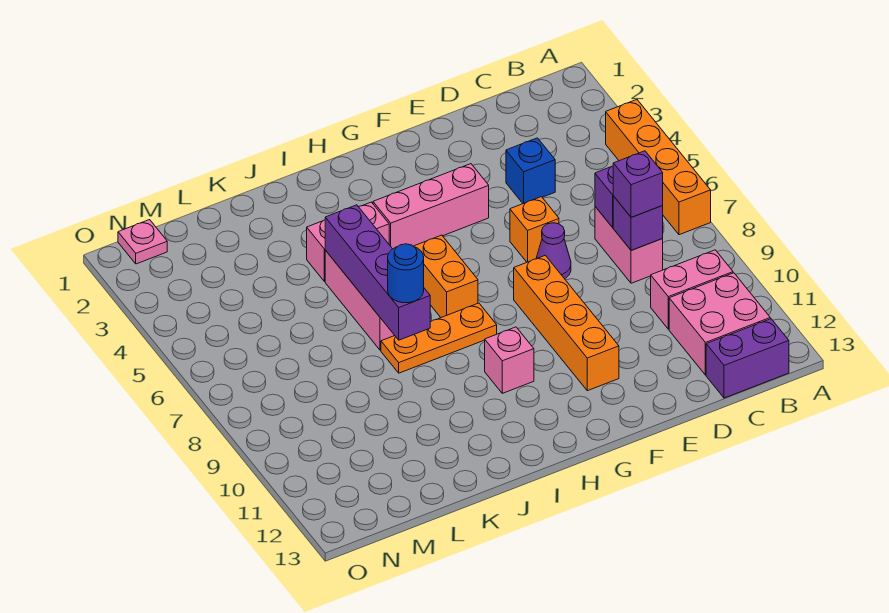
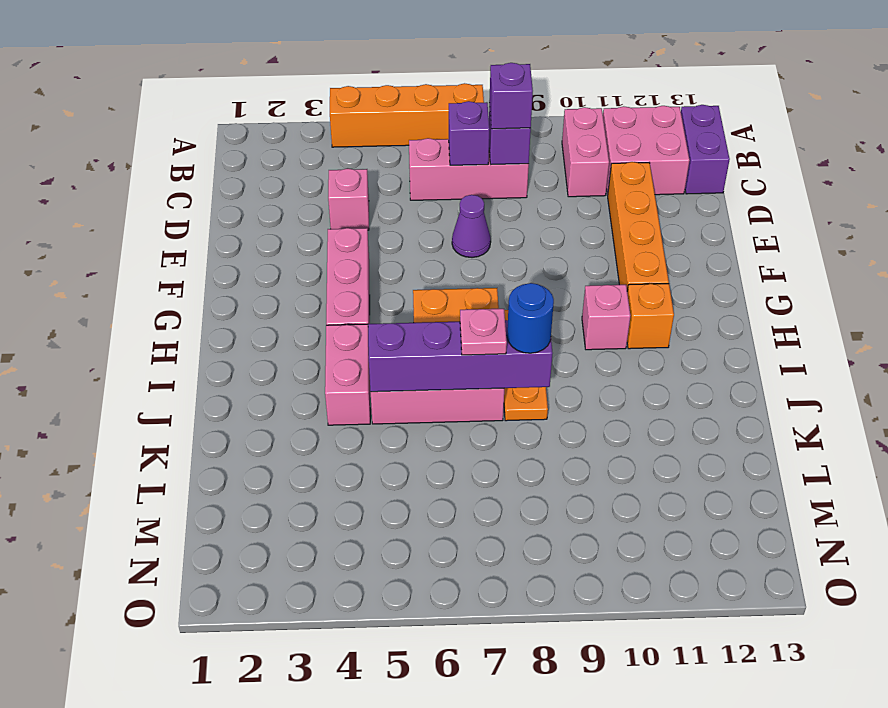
pink 1x2 brick [595,207,663,283] -> pink 1x3 brick [409,138,529,200]
blue 1x1 brick [506,138,555,204] -> pink 1x1 brick [328,169,369,230]
orange 1x1 brick [510,197,559,262] -> orange 1x1 brick moved to [627,284,674,349]
orange 1x4 brick [514,255,619,391] -> orange 1x4 brick turned to [608,162,669,290]
pink 1x1 plate [118,220,167,264] -> pink 1x1 plate moved to [460,309,507,355]

